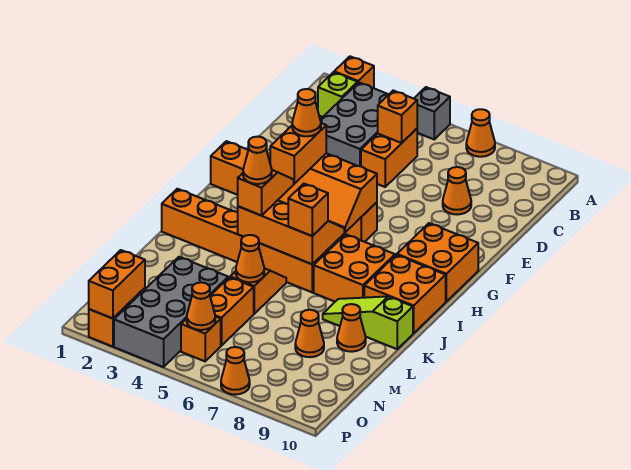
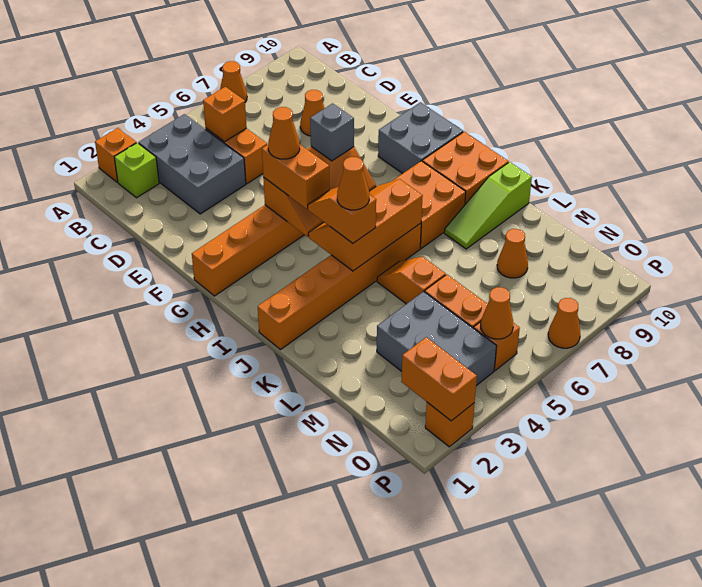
grey 1x1 brick [414,87,450,139] -> grey 1x1 brick moved to [310,103,354,161]
orange 2x2 brick [397,223,478,301] -> grey 2x2 brick [378,102,463,174]
orange 1x1 brick [288,184,328,236] -> none
orange 1x1 cone [236,235,264,282] -> none
orange 1x1 cone [337,304,366,352] -> none
grey 2x4 brick [114,257,228,367] -> grey 2x3 brick [377,291,497,386]

